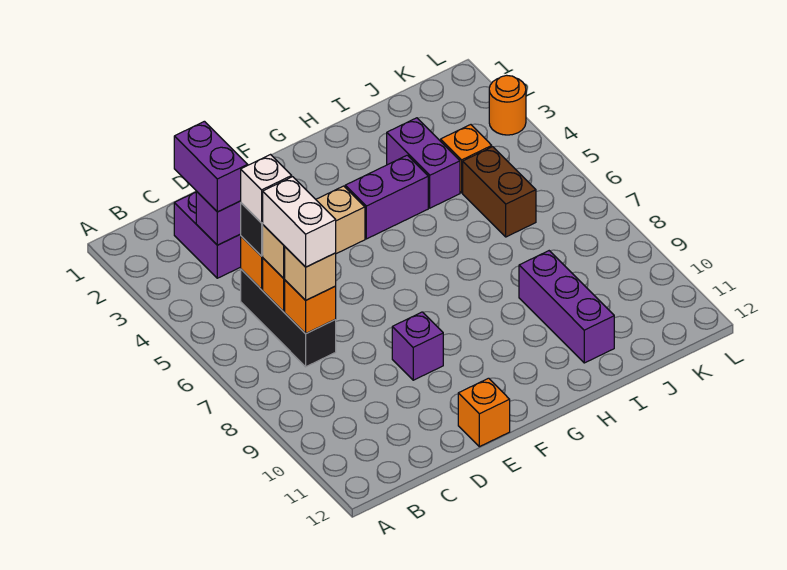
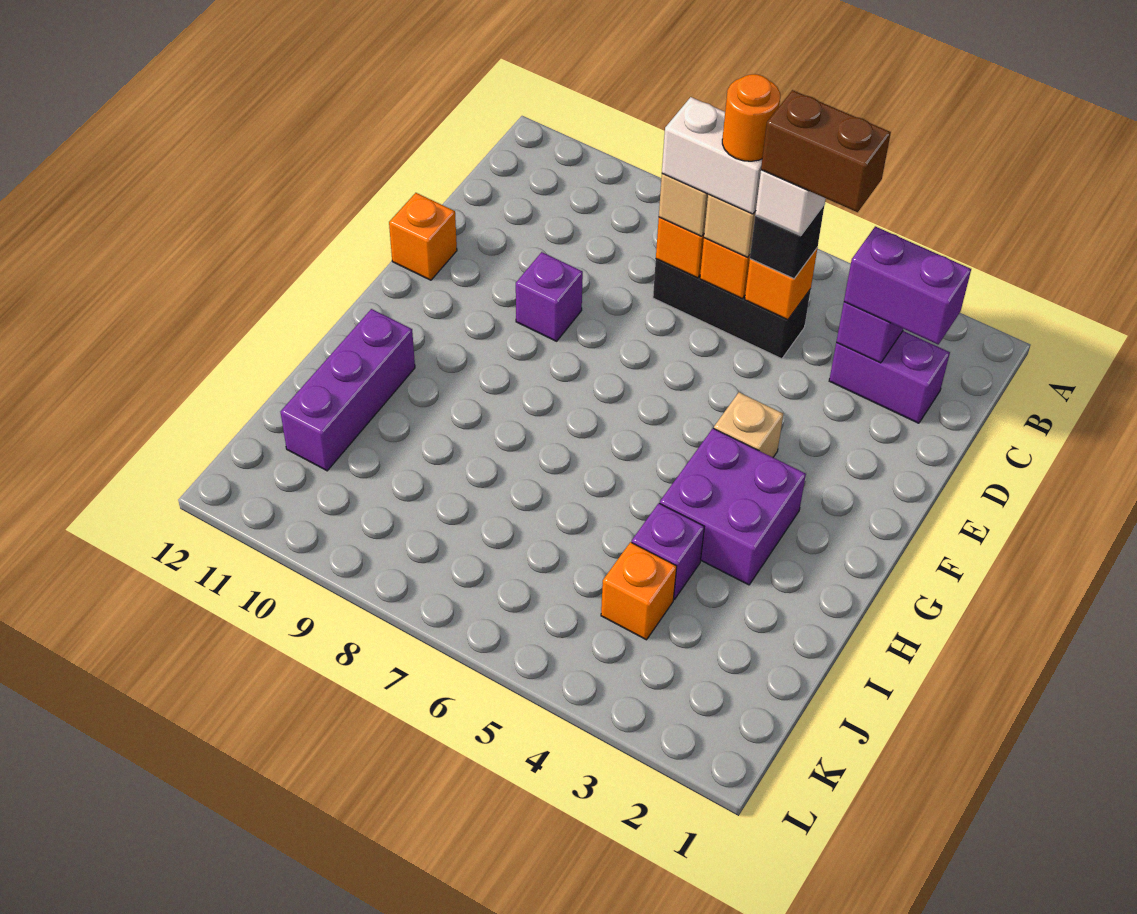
purple 1x2 brick [345,155,428,239] -> purple 2x2 brick [660,428,806,585]
purple 1x2 brick [387,118,460,208] -> purple 1x1 brick [632,503,704,599]
purple 1x3 brick [519,251,614,363] -> purple 1x3 brick turned to [281,309,415,471]
brown 1x2 brick [463,147,536,237] -> brown 1x2 brick moved to [761,90,891,212]
orange 1x1 round brick [489,75,526,135] -> orange 1x1 round brick moved to [722,74,780,161]

